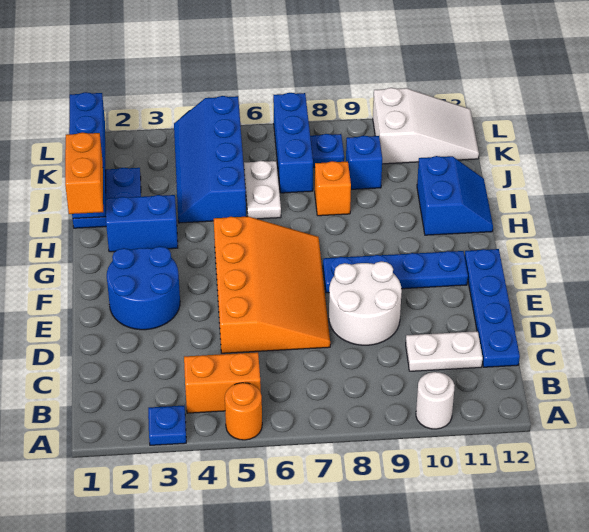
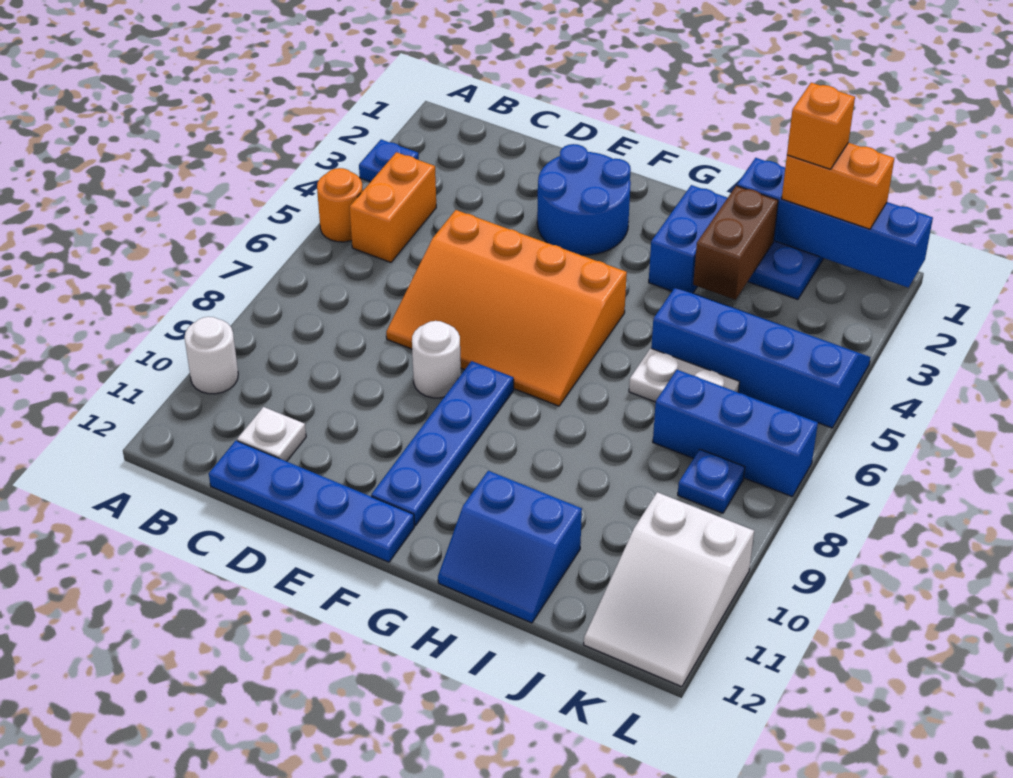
white 1x2 plate [406,331,483,371] -> white 1x1 plate [237,407,306,461]
white 2x2 round brick [329,261,402,345] -> white 1x1 round brick [412,321,461,398]
orange 1x2 brick [65,133,103,214] -> orange 1x2 brick moved to [782,143,894,229]
none -> brown 1x2 brick [693,186,778,300]
orange 1x1 brick [315,161,351,216] -> orange 1x1 brick moved to [787,83,855,169]
blue 1x1 brick [346,136,382,189] -> none

